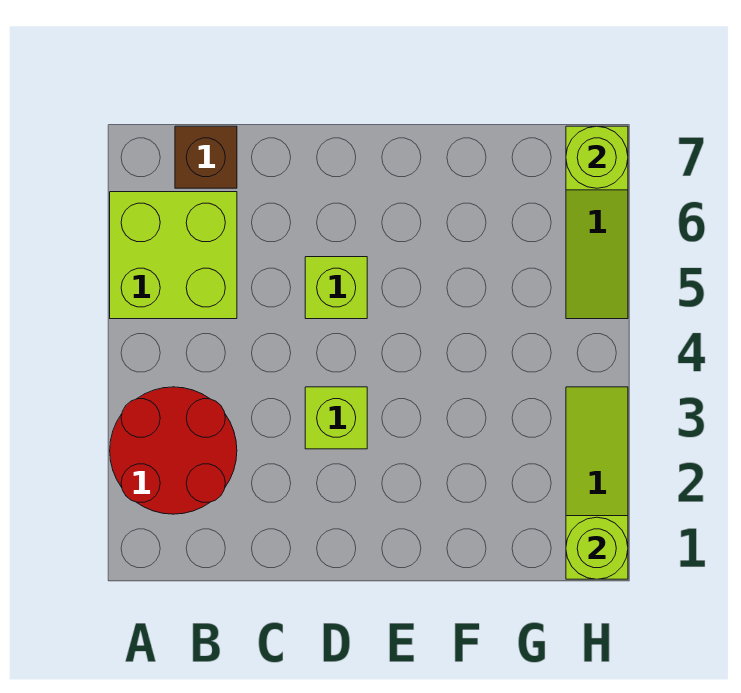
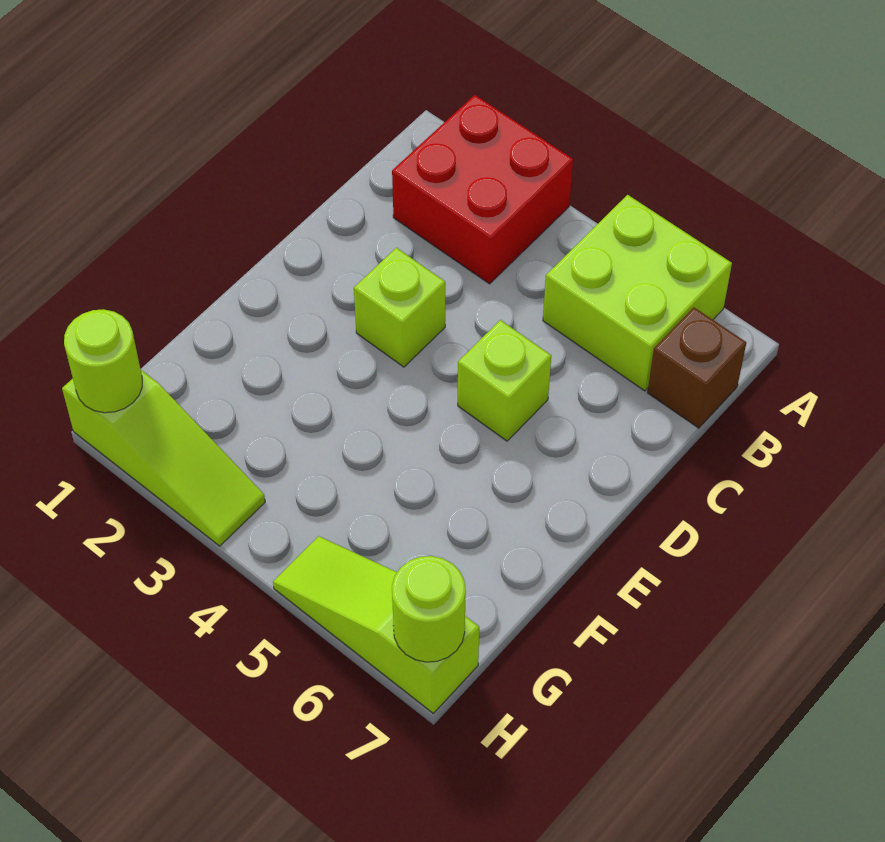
red 2x2 round brick [110,387,237,514] -> red 2x2 brick [392,95,573,284]

